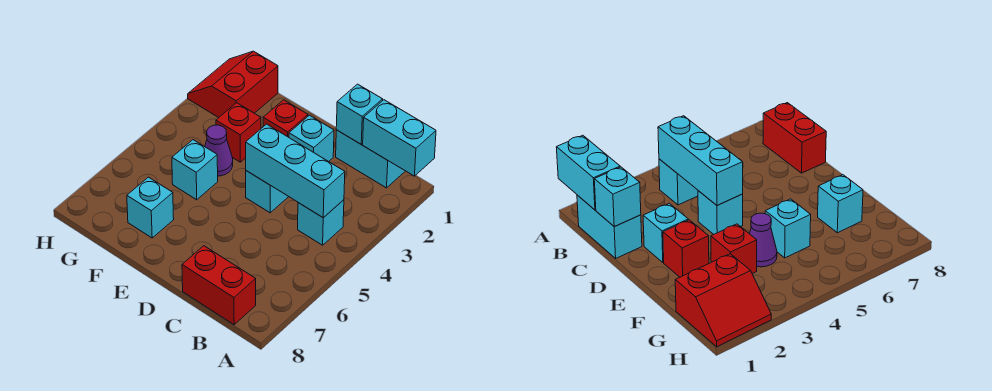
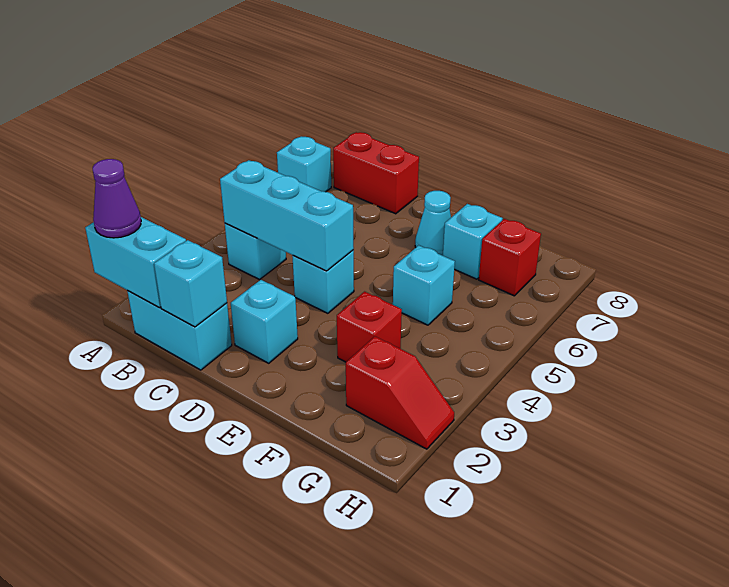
none -> cyan 1x1 brick [277,137,331,192]
red 1x1 brick [263,100,308,137] -> red 1x1 brick moved to [479,219,541,296]
none -> cyan 1x1 cone [415,191,451,256]
purple 1x1 cone [205,125,233,176] -> purple 1x1 cone moved to [93,159,141,238]
red 2x2 slope [188,51,278,118] -> red 1x2 slope [346,336,454,449]

